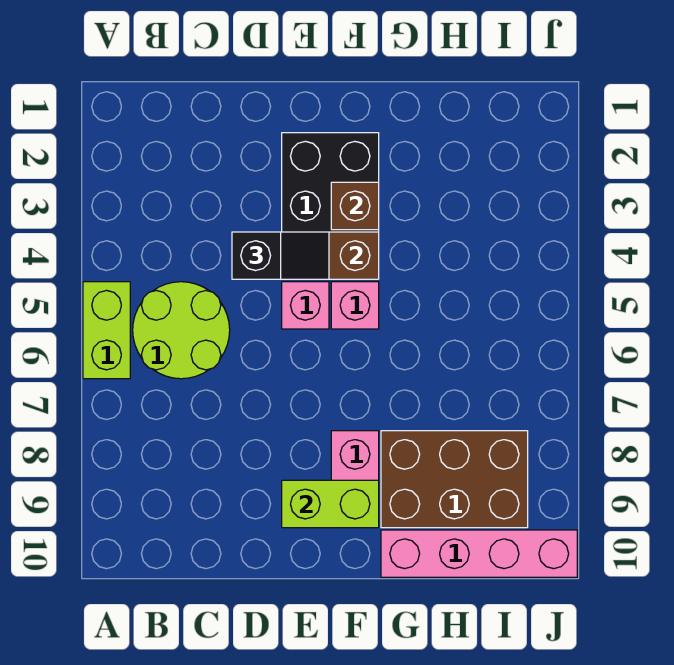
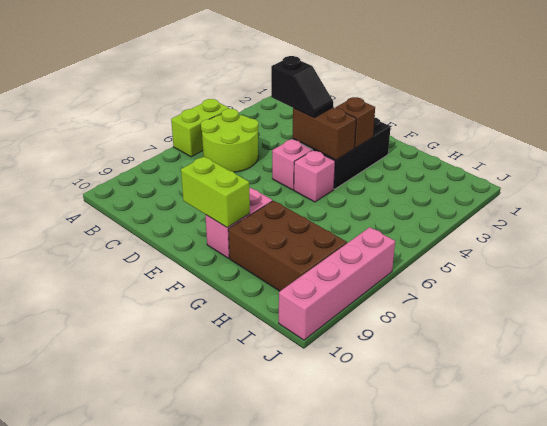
pink 1x4 brick [381,530,577,577] -> pink 1x4 brick turned to [279,227,395,340]

